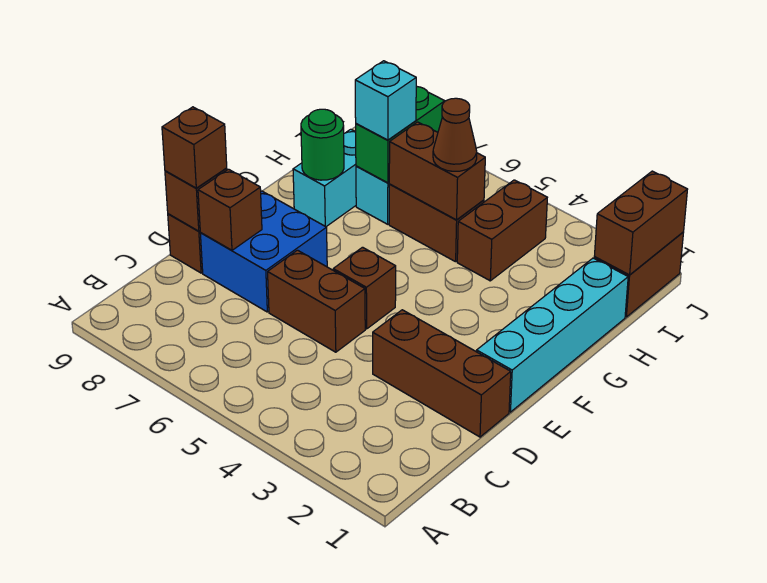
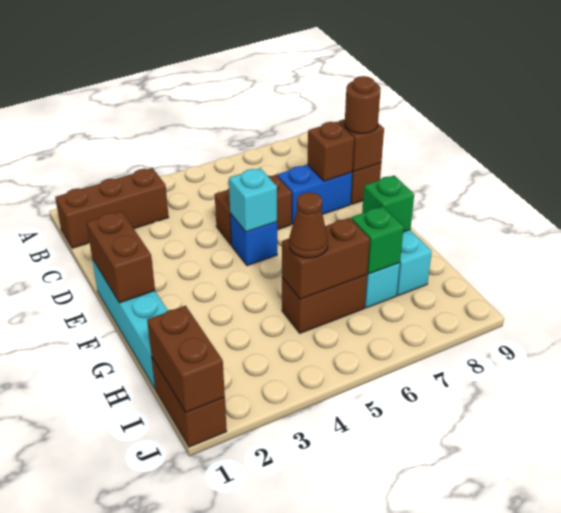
brown 1x3 brick [373,310,511,437] -> brown 1x3 brick moved to [55,168,169,248]
blue 2x2 brick [200,191,327,312] -> blue 1x2 brick [277,165,352,224]
brown 1x1 brick [162,107,227,188] -> brown 1x1 round brick [345,76,381,134]
brown 1x1 brick [333,247,396,329] -> blue 1x1 brick [230,214,277,266]
green 1x1 round brick [301,109,344,180] -> green 1x1 brick [362,176,414,232]
brown 1x2 brick [457,180,547,281] -> brown 1x2 brick moved to [86,211,155,303]
green 1x2 brick [356,87,445,183] -> green 1x1 brick [351,206,404,274]
cyan 1x1 brick [355,61,417,140] -> cyan 1x1 brick moved to [229,168,277,232]

